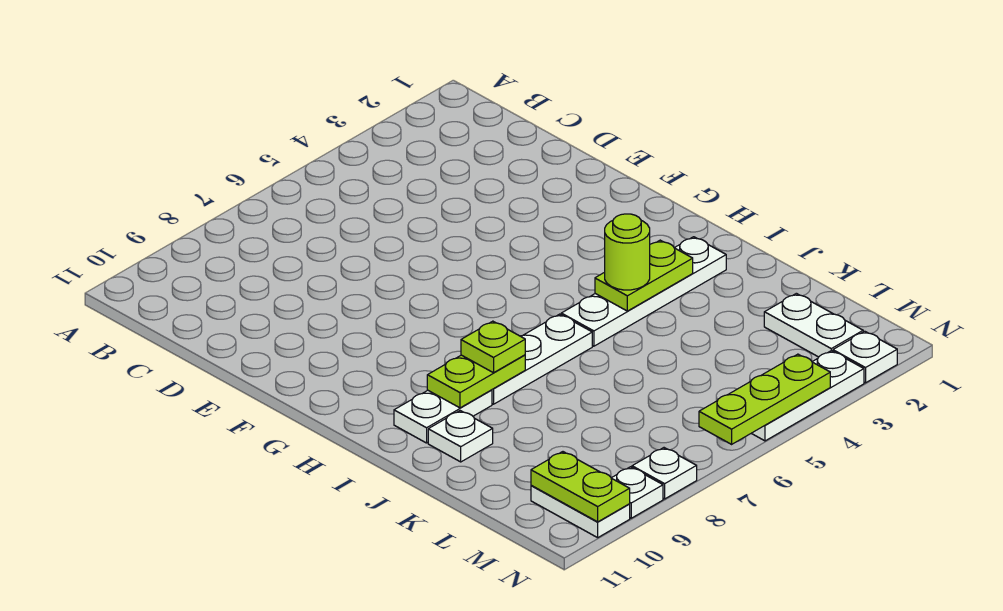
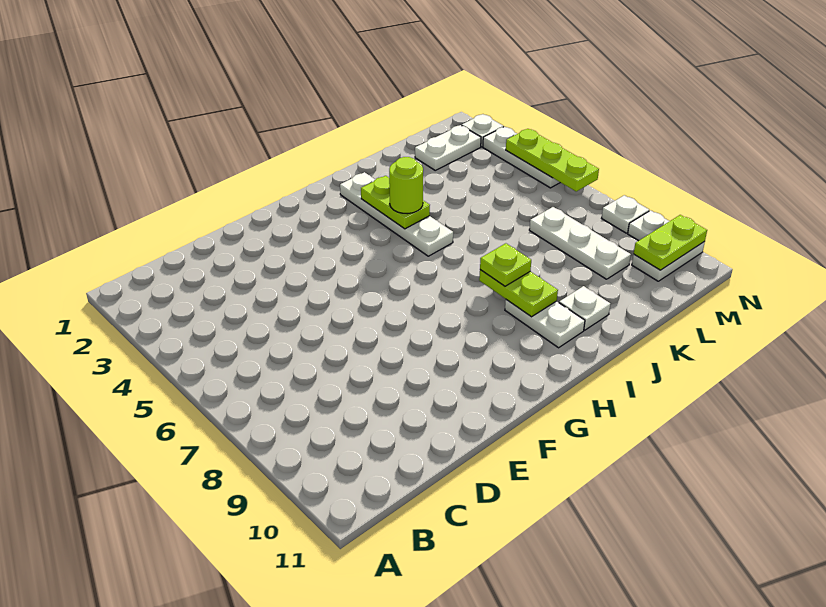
white 1x3 plate [492,314,592,404] -> white 1x3 plate moved to [529,207,631,279]

